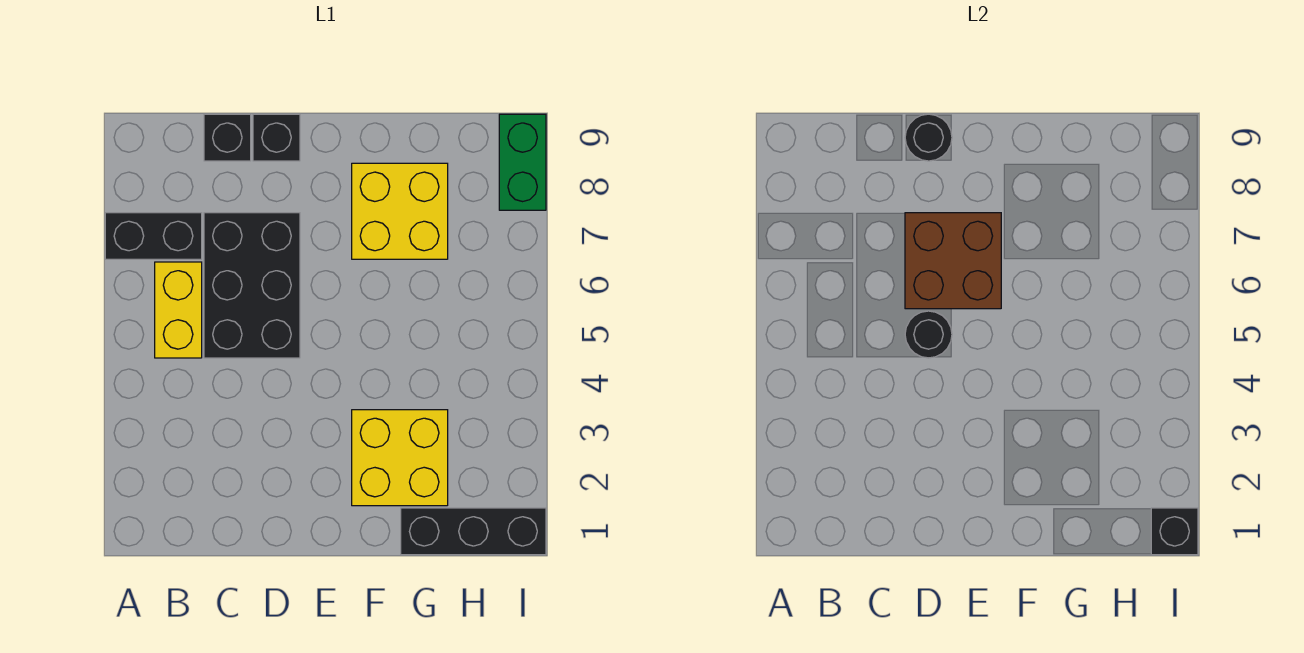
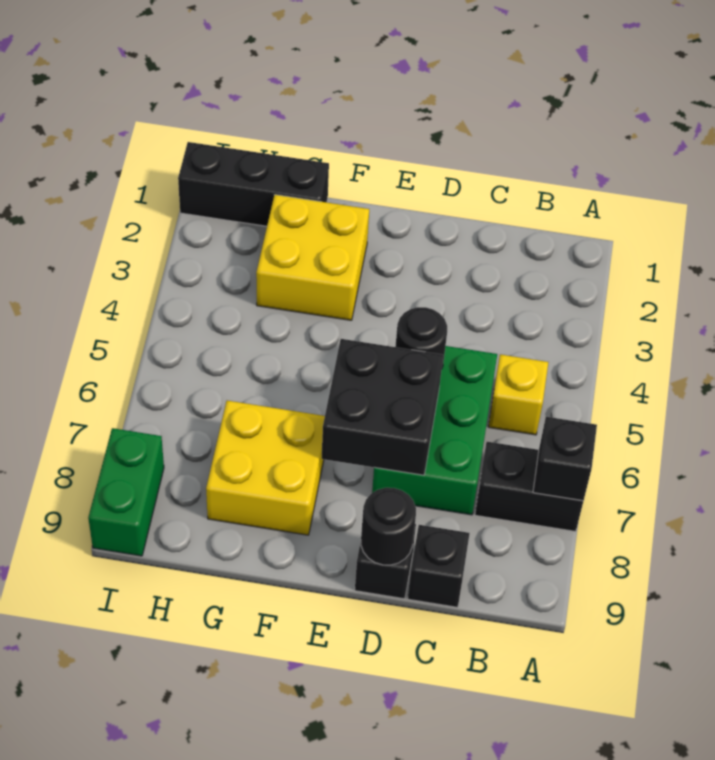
yellow 1x2 brick [155,262,202,358] -> yellow 1x1 brick [488,354,548,435]
black 2x3 brick [204,213,300,358] -> green 2x3 brick [372,346,497,515]
brown 2x2 brick [905,213,1001,309] -> black 2x2 brick [322,339,443,475]
black 1x1 brick [1151,508,1198,555] -> black 1x1 brick moved to [533,417,597,501]

